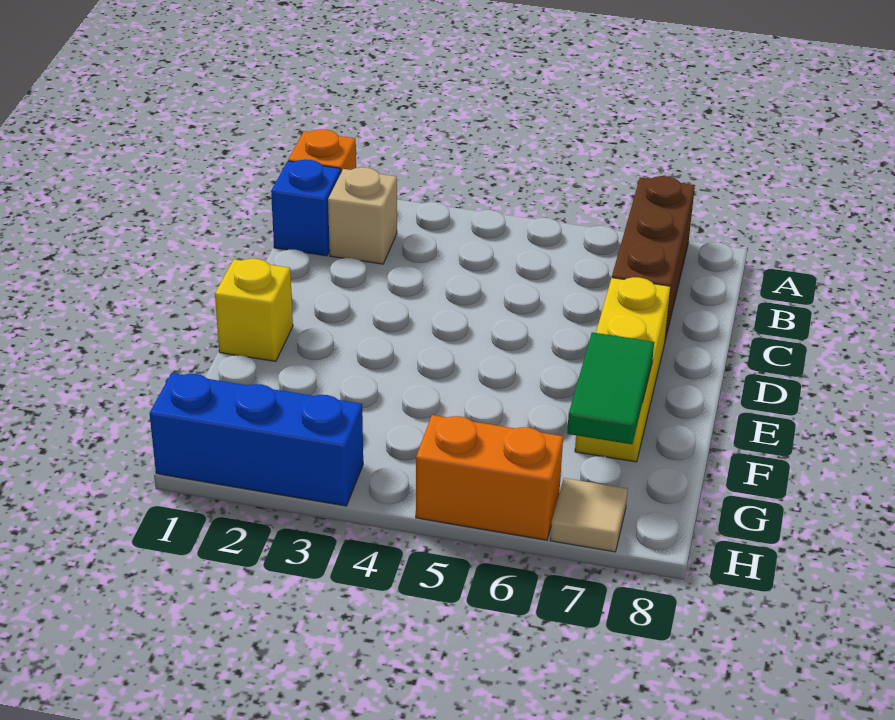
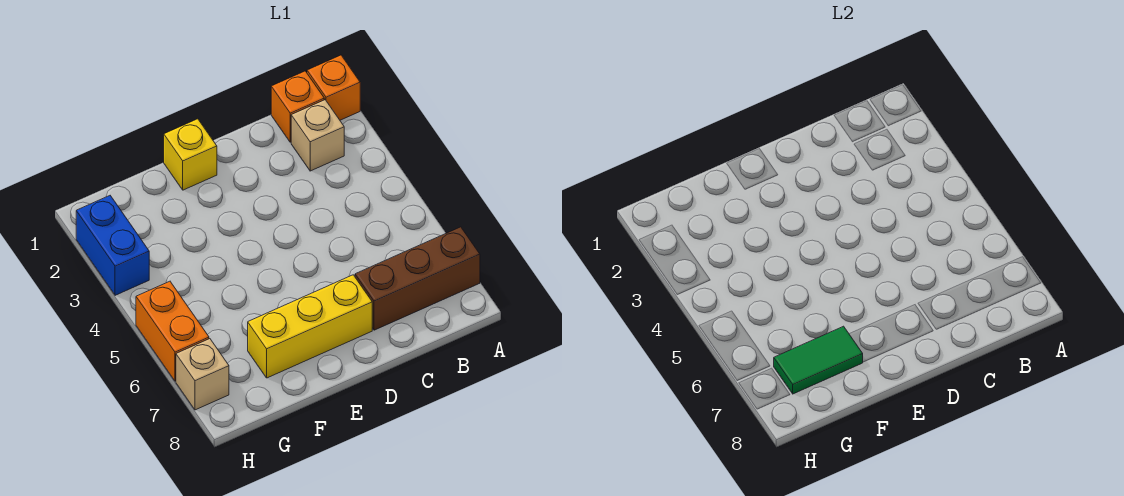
blue 1x1 brick [271,159,341,256] -> orange 1x1 brick [271,71,324,142]
blue 1x3 brick [150,373,363,506] -> blue 1x2 brick [76,196,149,295]
tan 1x1 tile [550,478,628,552] -> tan 1x1 brick [176,339,229,410]

